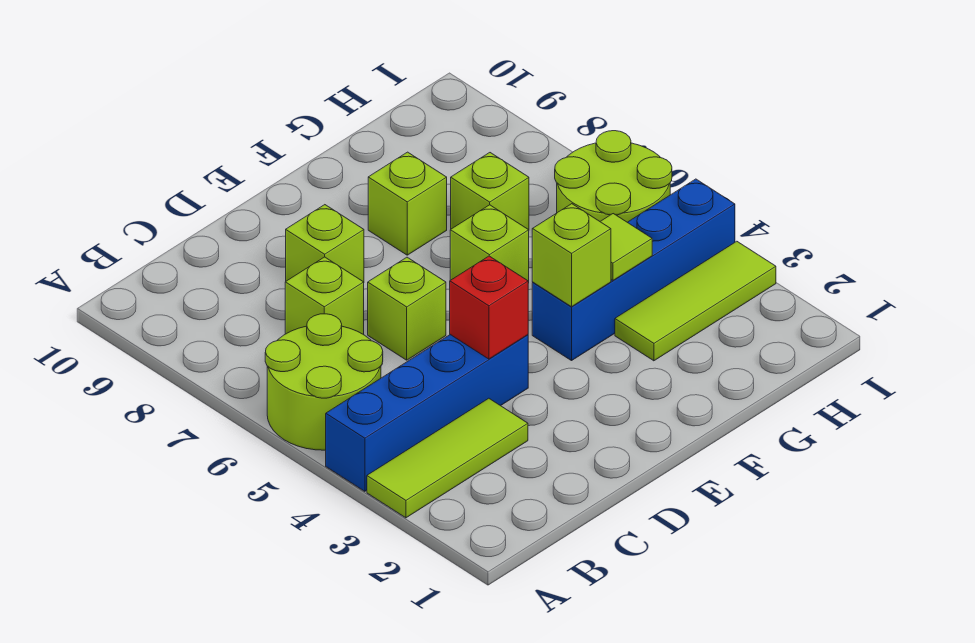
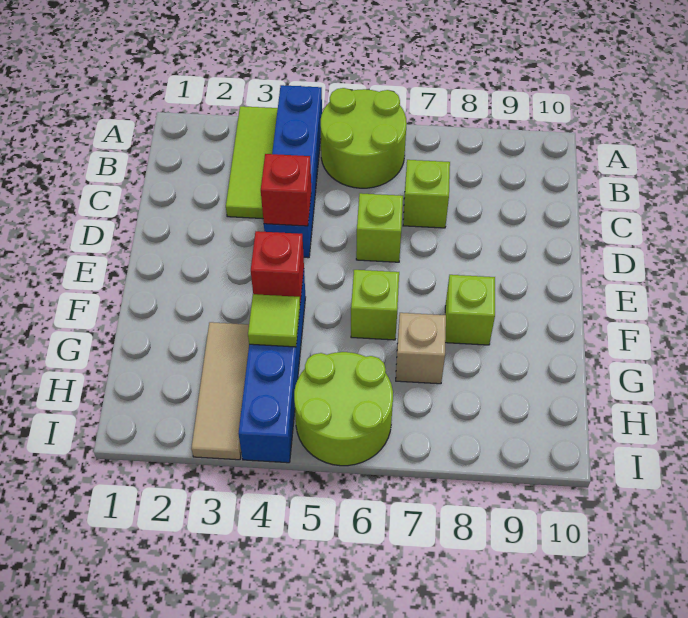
lime 1x1 brick [286,205,364,282] -> none
lime 1x1 brick [532,204,611,307] -> red 1x1 brick [251,231,304,303]
lime 1x3 tile [615,241,776,361] -> tan 1x3 tile [191,322,249,460]
lime 1x1 brick [451,153,529,230] -> tan 1x1 brick [396,313,446,384]

